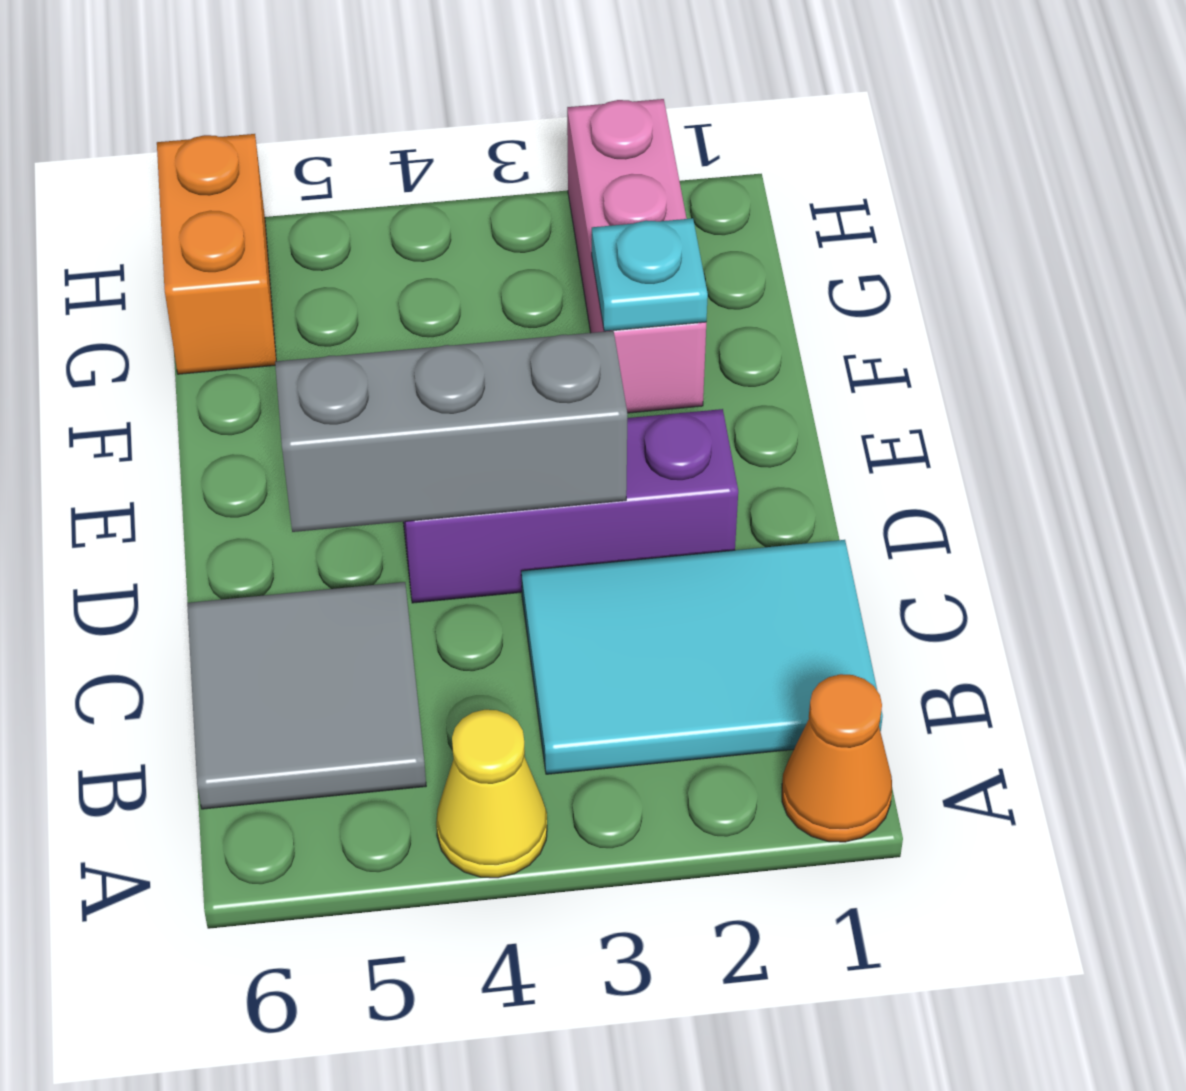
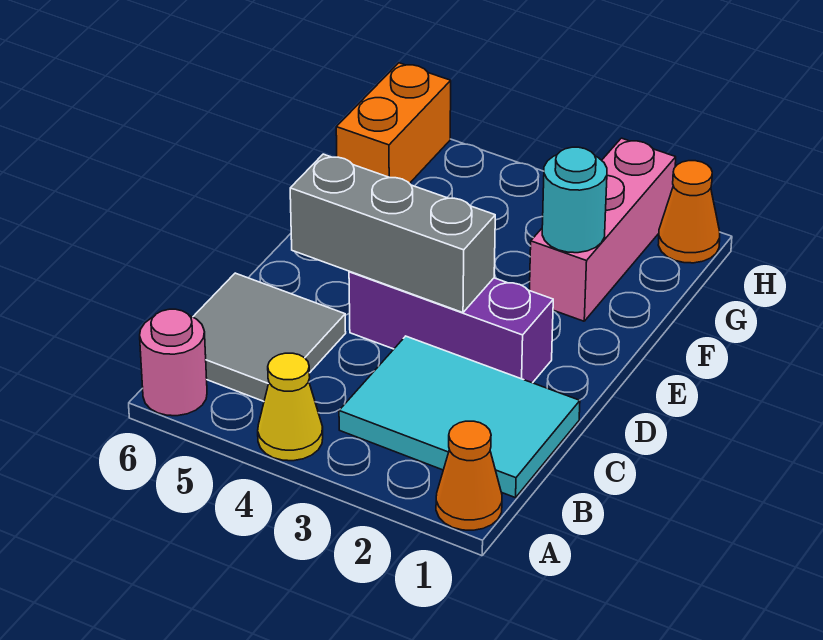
none -> pink 1x1 round brick [140,309,207,416]
cyan 1x1 plate [592,218,708,331] -> cyan 1x1 round brick [542,147,607,253]
none -> orange 1x1 cone [658,161,720,263]

